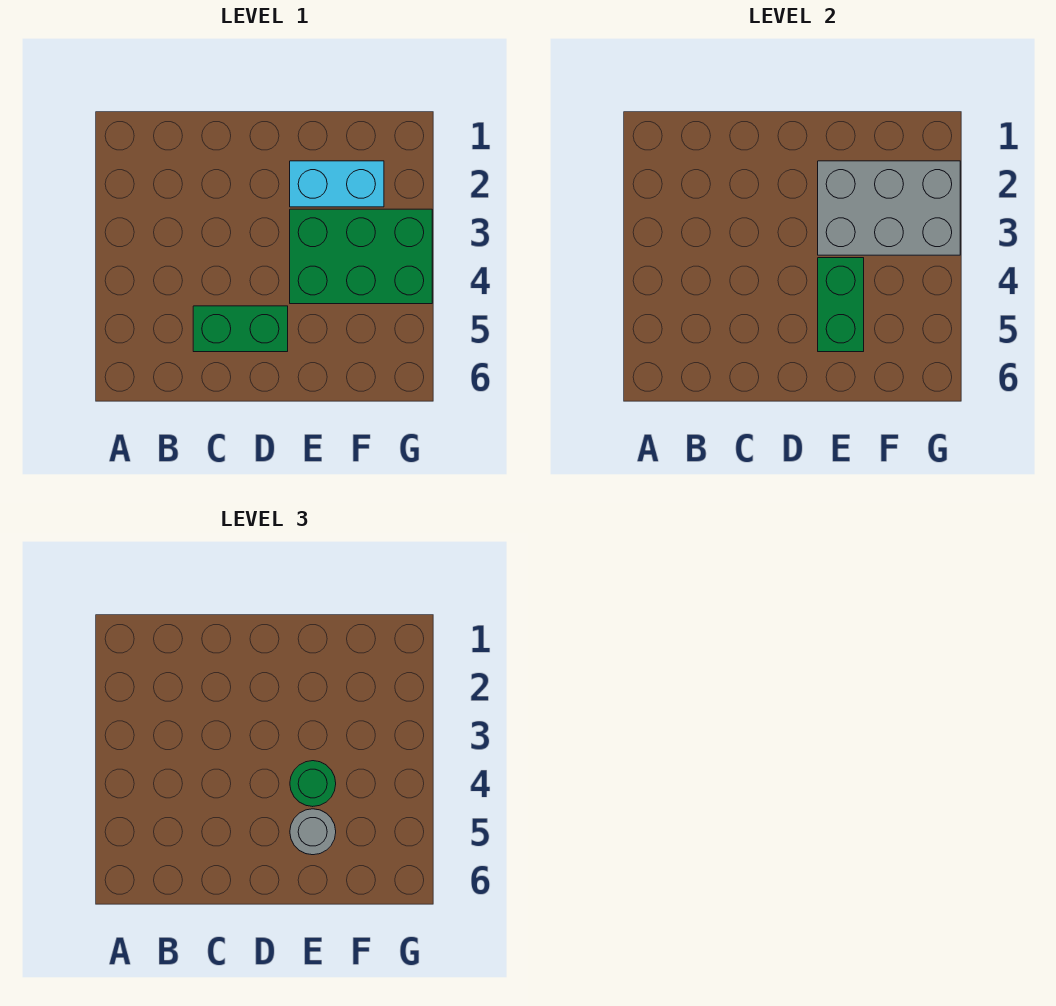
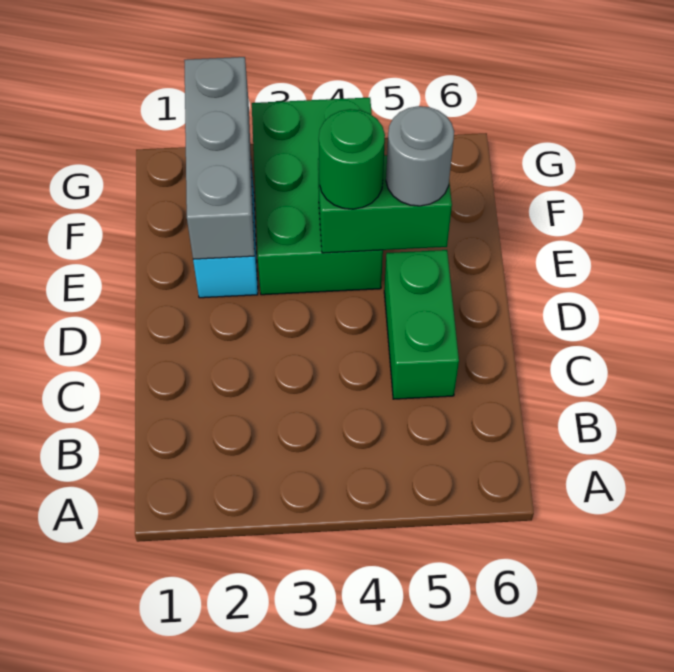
grey 2x3 brick [818,161,960,255] -> grey 1x3 brick [184,57,254,259]

